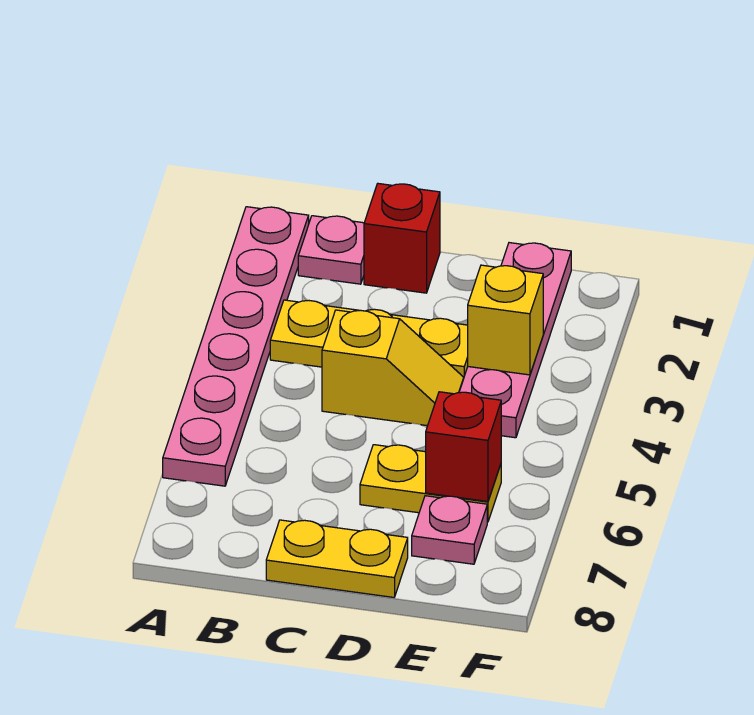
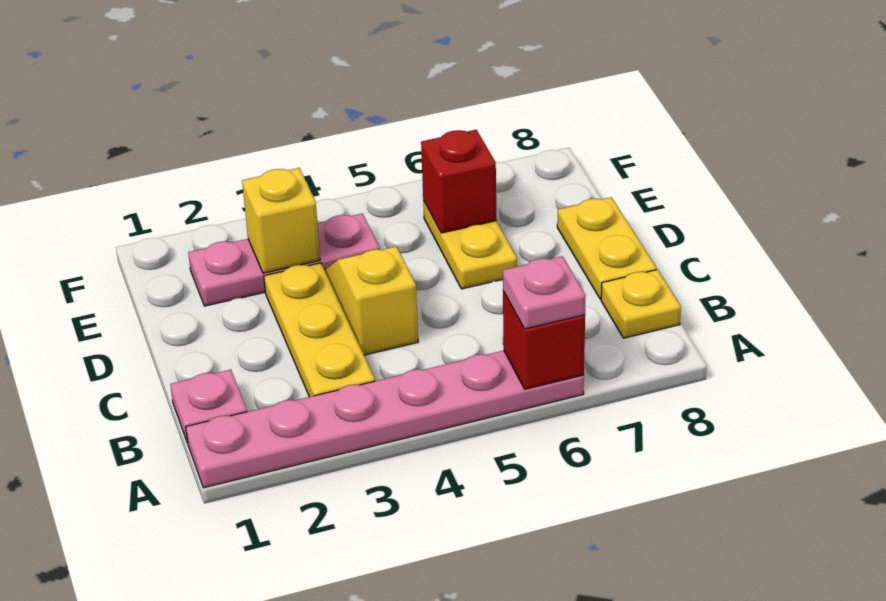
none -> yellow 1x1 plate [601,270,681,338]
red 1x1 brick [364,184,440,293] -> red 1x1 brick moved to [503,291,585,389]
pink 1x4 plate [459,243,571,438] -> pink 1x3 plate [188,214,380,306]
pink 1x1 plate [412,496,487,564] -> pink 1x1 plate moved to [503,256,586,329]

